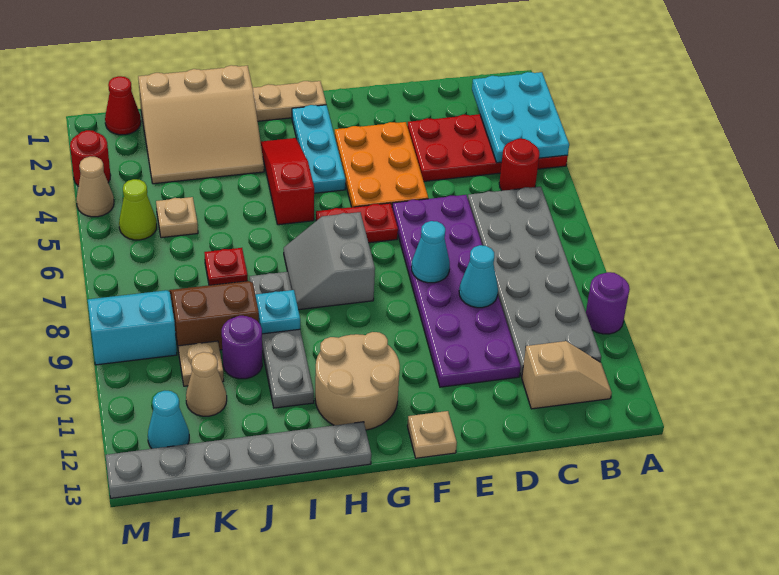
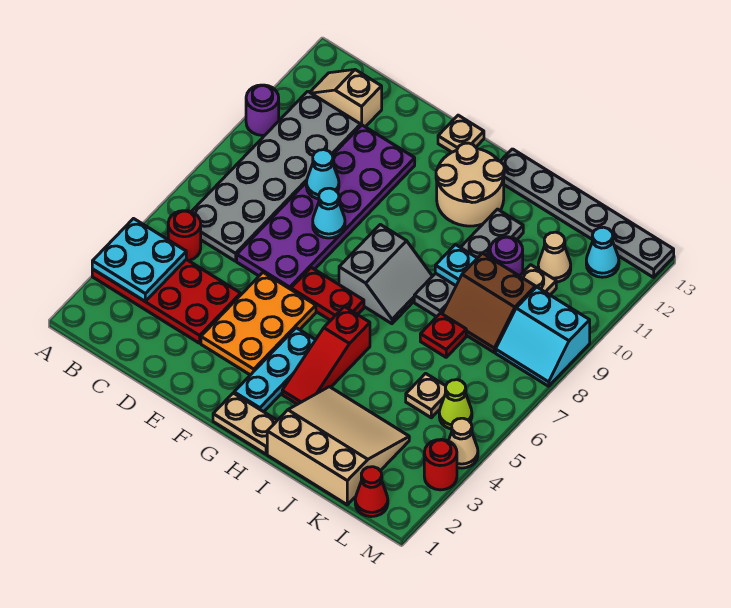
cyan 2x3 plate [472,72,569,163] -> cyan 2x2 plate [92,219,186,301]

